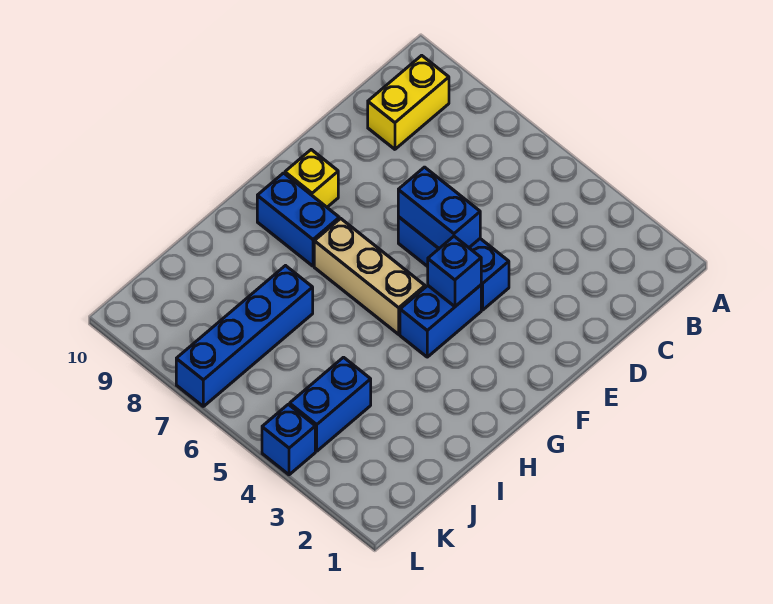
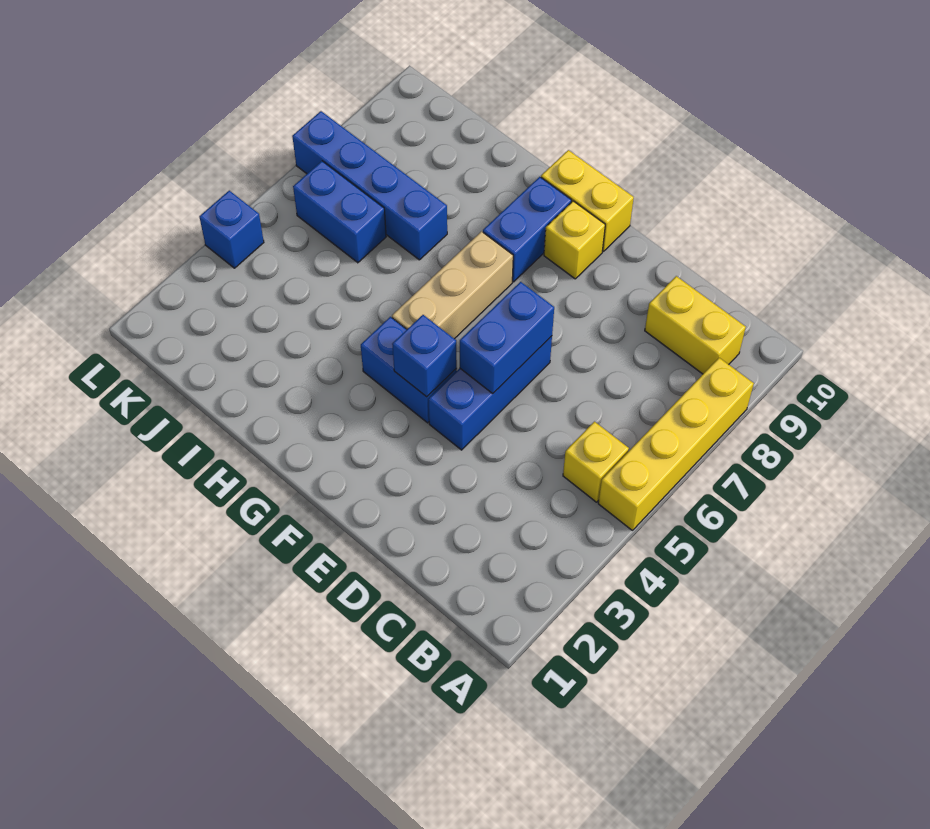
none -> yellow 1x4 brick [598,358,754,530]
none -> yellow 1x1 brick [563,422,629,502]
none -> yellow 1x2 brick [541,150,634,252]
blue 1x2 brick [290,357,371,451] -> blue 1x2 brick moved to [293,161,386,263]

